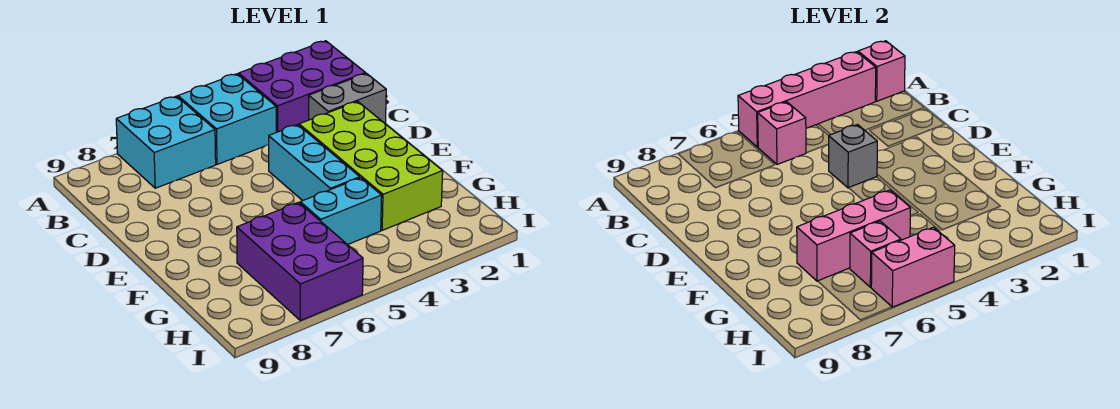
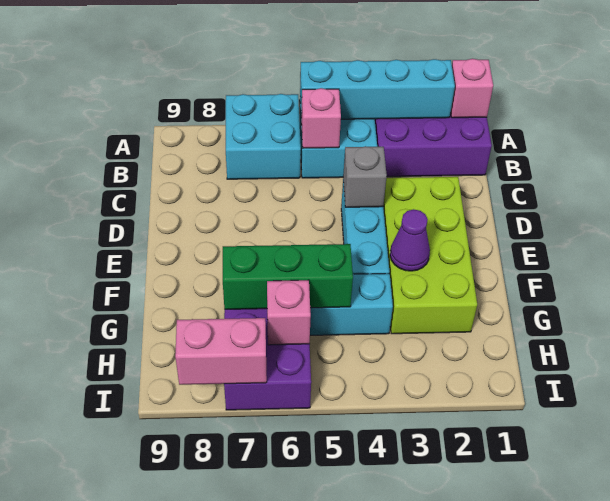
pink 1x4 brick [738,52,876,147] -> cyan 1x4 brick [300,59,455,119]
grey 1x2 brick [309,73,386,124] -> none
none -> purple 1x1 cone [390,209,430,271]
pink 1x3 brick [797,190,911,281] -> green 1x3 brick [223,244,353,309]
pink 1x2 brick [871,227,955,307] -> pink 1x2 brick moved to [175,318,267,385]

